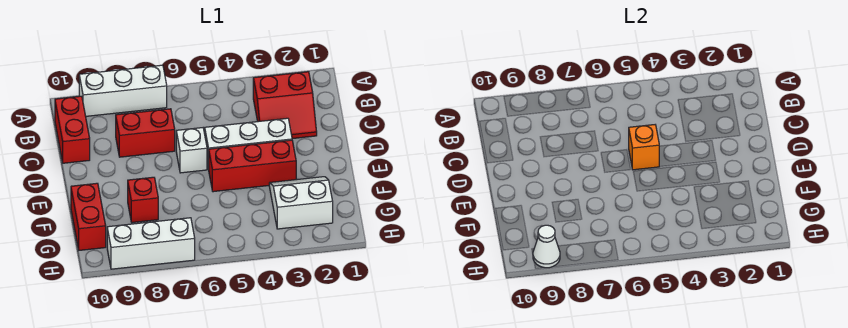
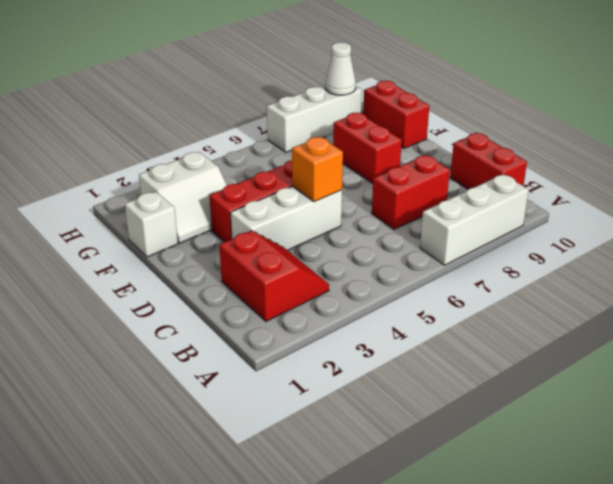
red 2x2 slope [253,72,317,139] -> red 2x2 slope turned to [219,230,329,321]
white 1x1 brick [176,128,207,173] -> white 1x1 brick moved to [125,192,178,257]
red 1x1 brick [128,177,158,223] -> red 1x2 brick [333,113,402,184]

